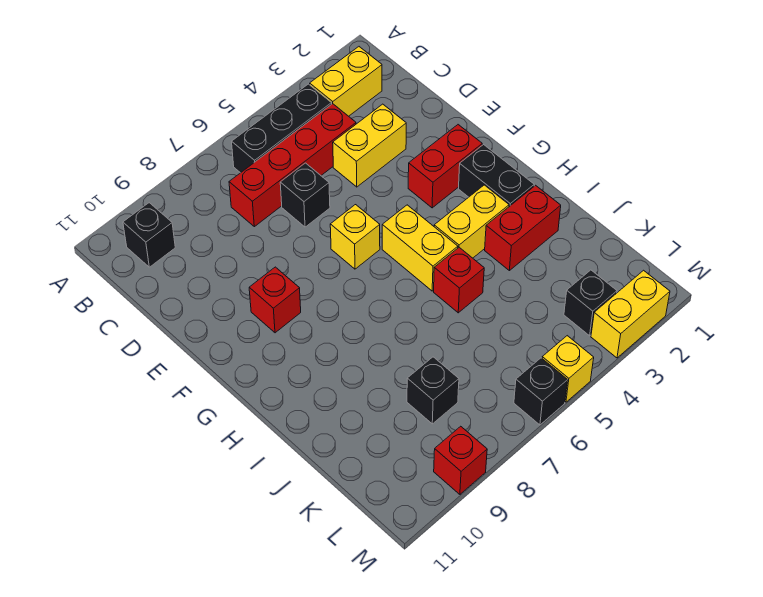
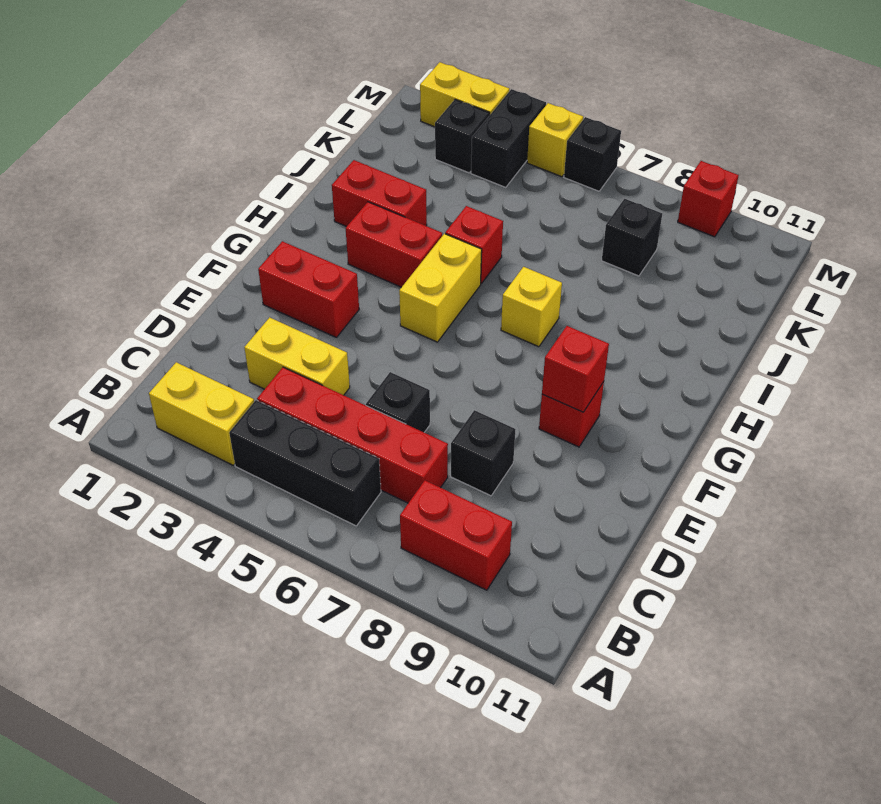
none -> red 1x2 brick [400,480,512,590]
black 1x1 brick [123,203,175,267] -> black 1x1 brick moved to [451,410,516,496]
yellow 1x1 brick [330,205,380,269] -> yellow 1x1 brick moved to [501,267,562,347]
none -> red 1x1 brick [542,326,609,412]
black 1x2 brick [459,145,534,206] -> black 1x2 brick moved to [471,89,546,187]
yellow 1x2 brick [434,185,509,258] -> red 1x2 brick [346,202,442,287]

